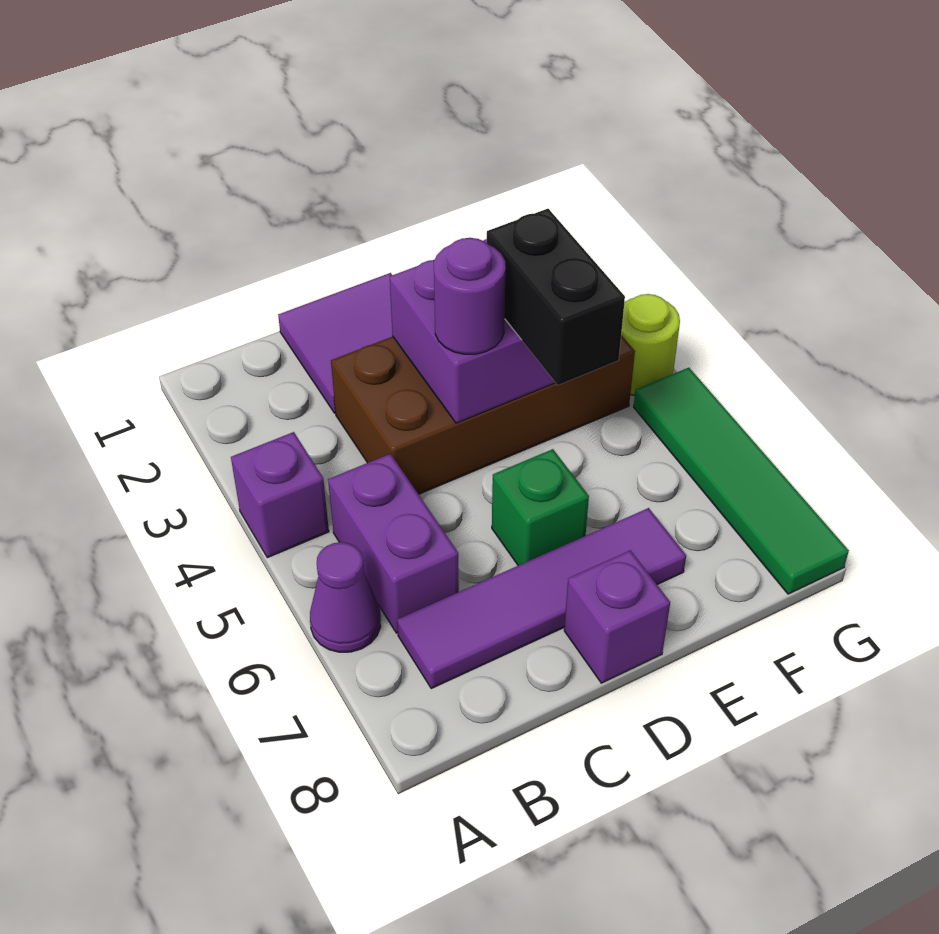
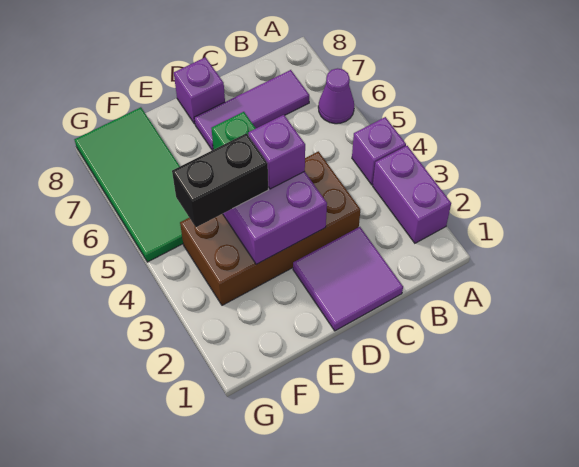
purple 1x2 brick [328,454,459,633] -> purple 1x2 brick moved to [373,146,451,243]
purple 1x4 tile [397,508,686,688] -> purple 1x3 tile [194,70,309,150]
purple 1x1 round brick [434,238,506,354] -> purple 1x1 brick [248,115,305,189]
black 1x2 brick [487,209,625,385] -> black 1x2 brick turned to [172,133,268,227]
lime 1x1 round brick [621,294,680,396] -> none
green 1x4 tile [634,368,849,594] -> green 2x4 tile [74,107,189,262]

